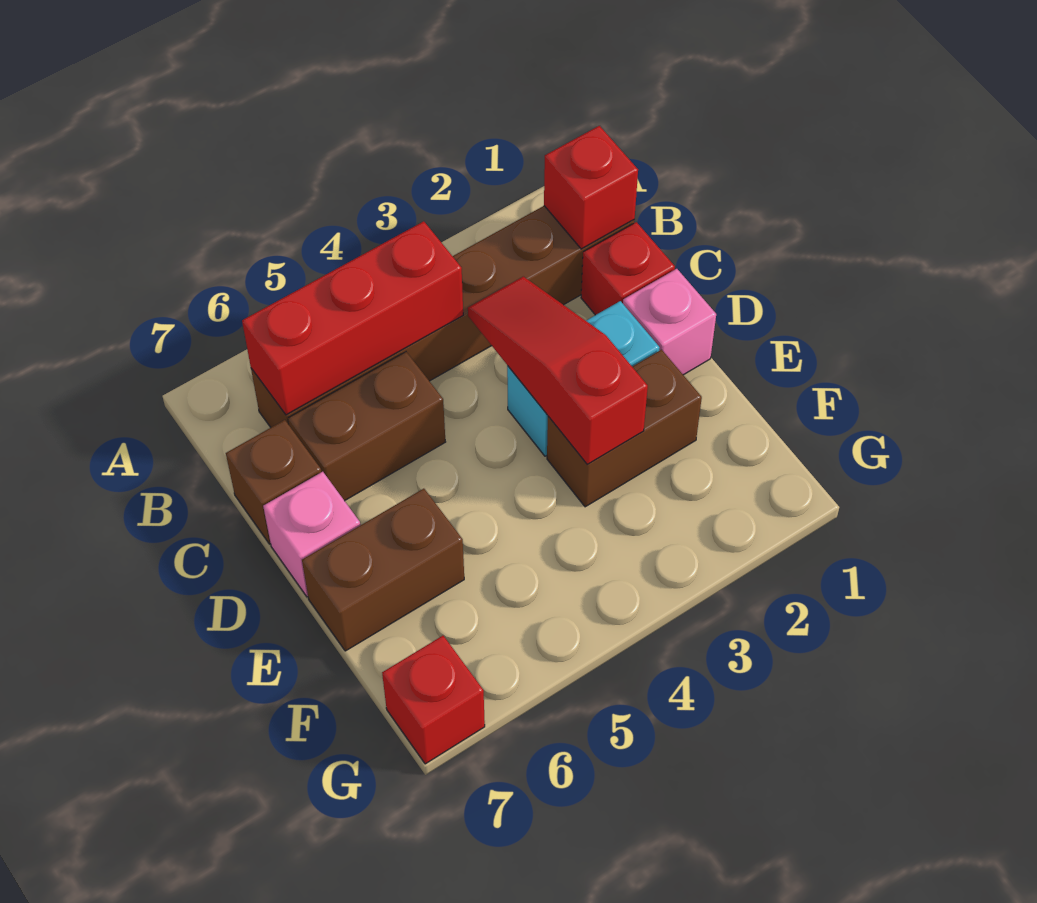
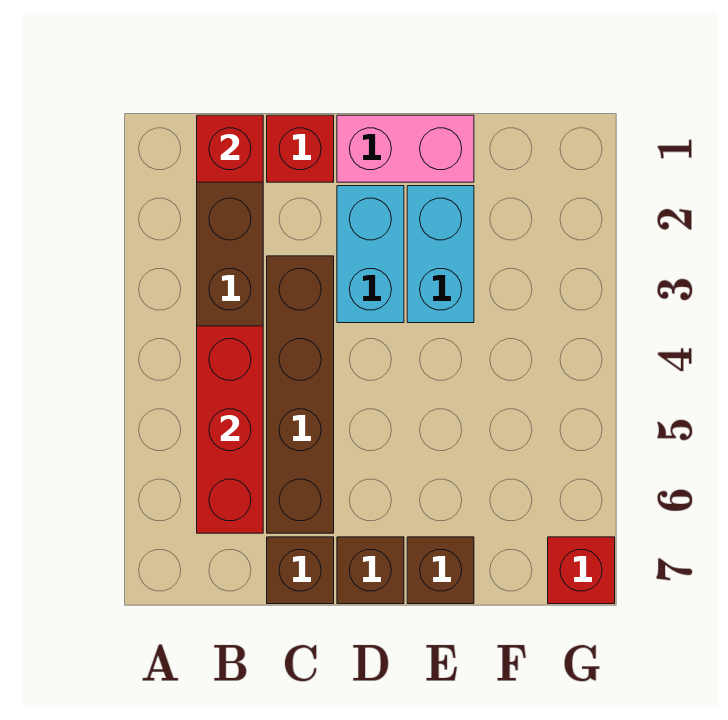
red 1x3 slope [468,276,648,465] -> none
brown 1x2 brick [288,352,445,501] -> brown 1x4 brick [267,256,334,533]
pink 1x1 brick [623,269,716,375] -> pink 1x2 brick [337,115,474,182]
pink 1x1 brick [263,472,360,597] -> brown 1x1 brick [337,537,404,604]
brown 1x2 brick [547,350,702,507] -> cyan 1x2 brick [407,186,474,323]
brown 1x2 brick [302,489,464,651] -> brown 1x1 brick [407,537,474,604]

